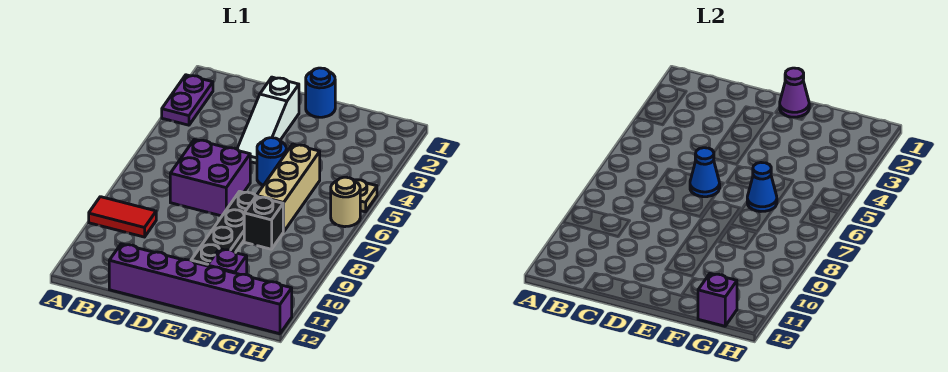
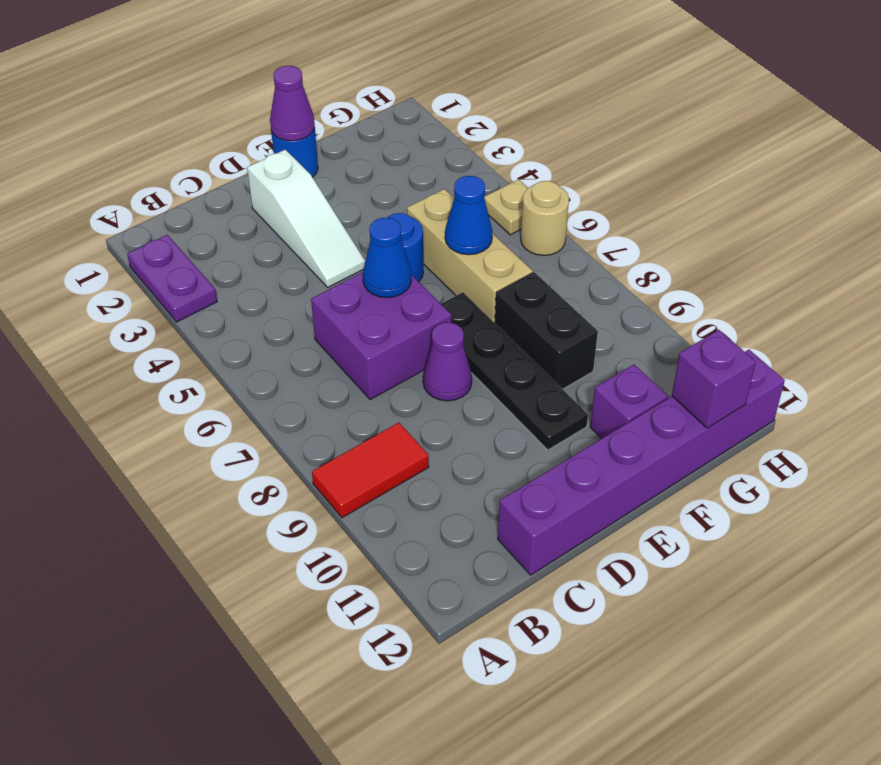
none -> purple 1x1 cone [423,322,472,401]
black 1x1 brick [244,197,283,249] -> black 1x2 brick [495,272,598,389]

